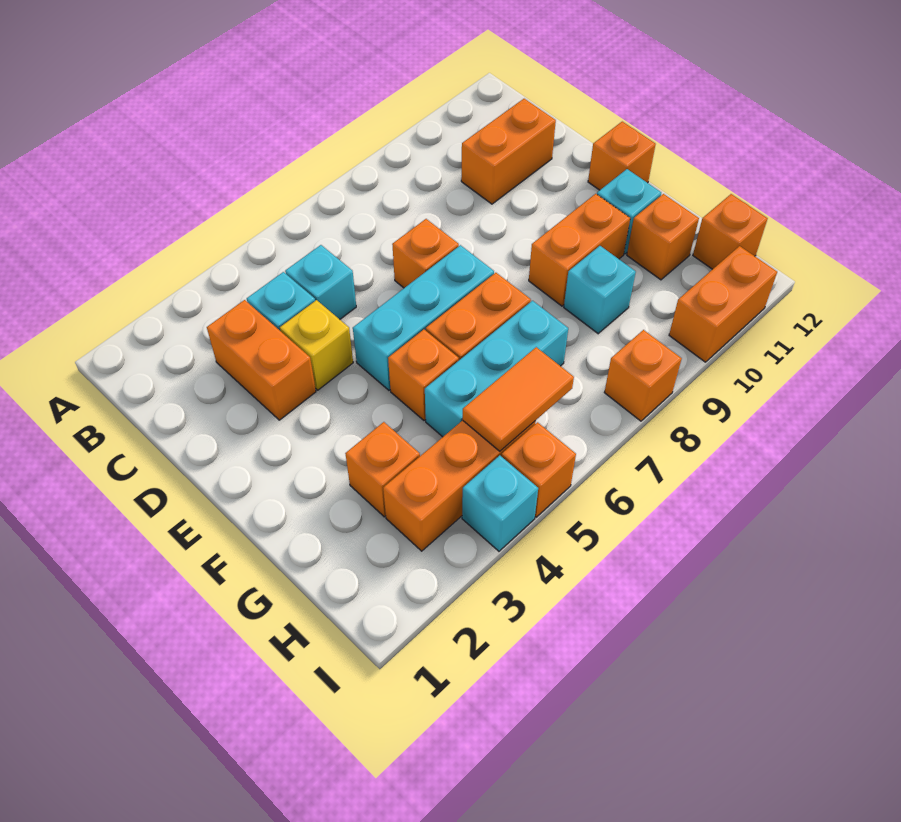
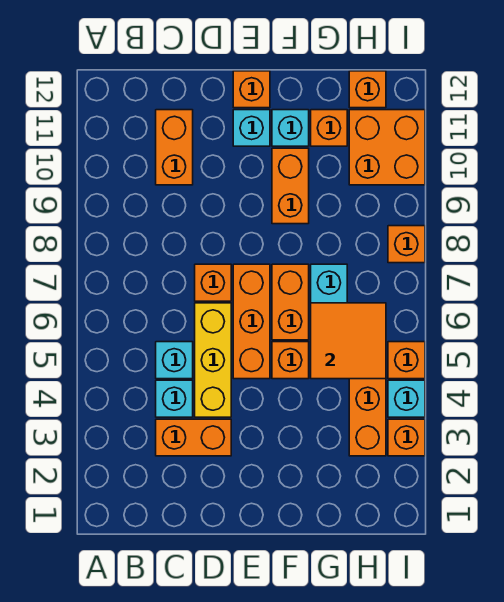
yellow 1x1 brick [280,300,353,390] -> yellow 1x3 brick [195,303,231,417]
cyan 1x3 brick [353,245,494,390] -> orange 1x3 brick [233,264,270,379]
orange 1x1 brick [345,422,420,517] -> orange 1x1 brick moved to [388,419,425,456]
cyan 1x1 brick [564,246,636,334] -> cyan 1x1 brick moved to [233,110,270,146]
orange 1x2 tile [463,347,574,451] -> orange 2x2 tile [311,303,386,379]
orange 1x2 brick [669,246,777,362] -> orange 2x2 brick [349,110,425,185]

